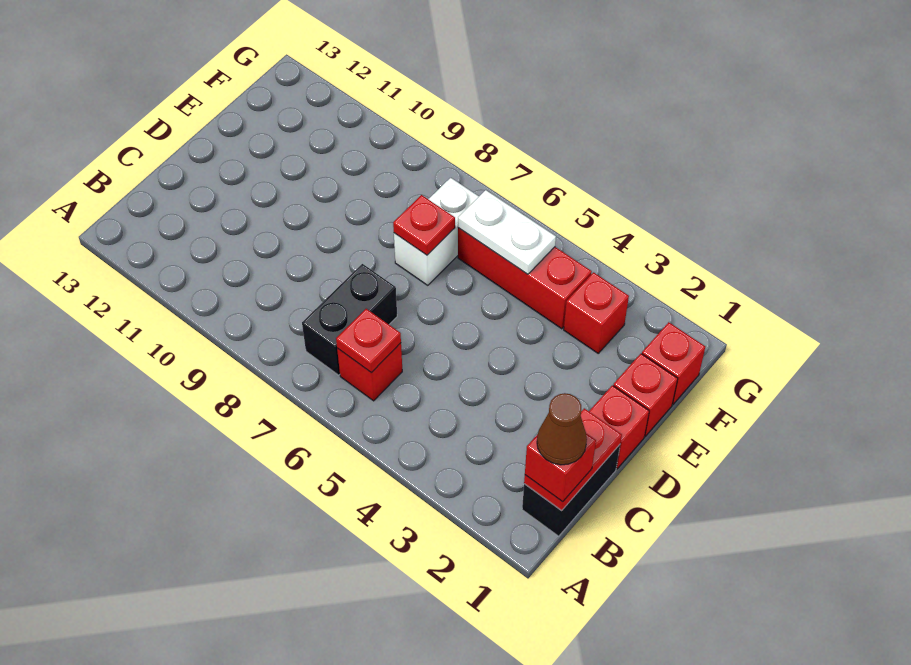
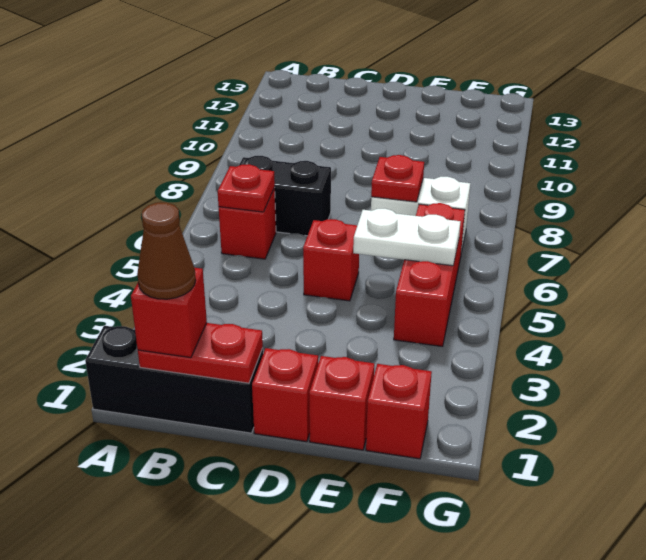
black 1x2 brick [522,445,620,536] -> black 1x3 brick [85,326,263,433]
red 1x1 brick [564,272,629,353] -> red 1x1 brick moved to [303,219,359,301]
white 1x2 plate [458,190,556,274] -> white 1x2 plate turned to [353,209,461,266]

